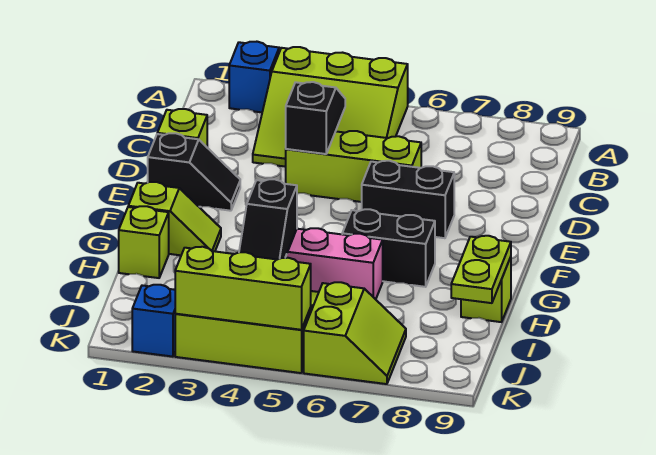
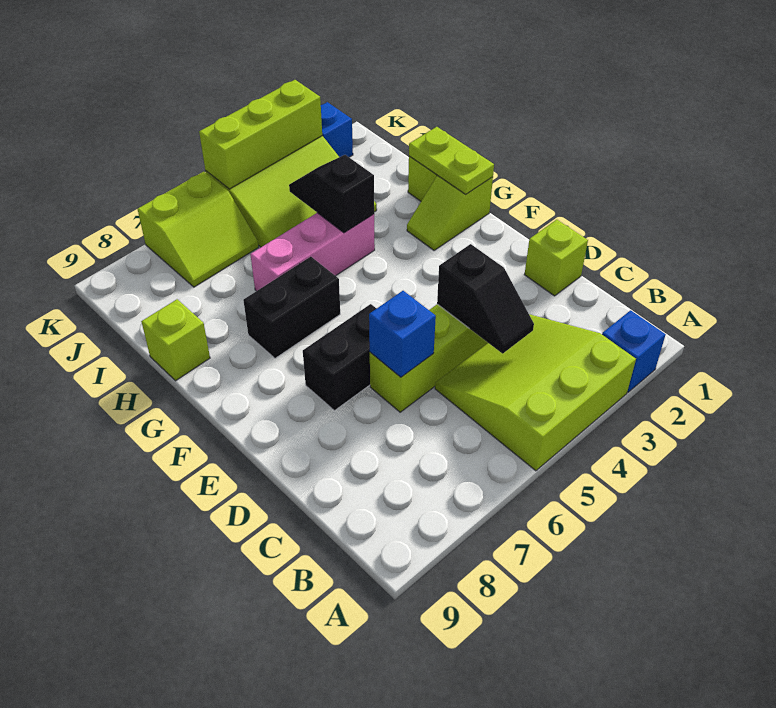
none -> blue 1x1 brick [369,291,436,377]
black 1x2 slope [148,133,240,211] -> none
lime 1x2 plate [451,236,511,303] -> lime 1x2 plate moved to [409,127,494,194]
lime 2x2 slope [304,282,406,384] -> lime 2x2 slope turned to [138,172,258,287]

